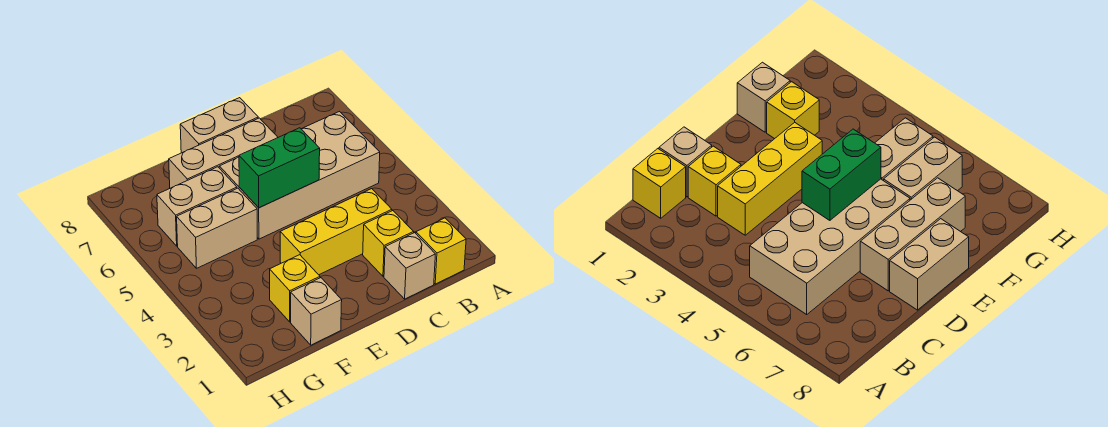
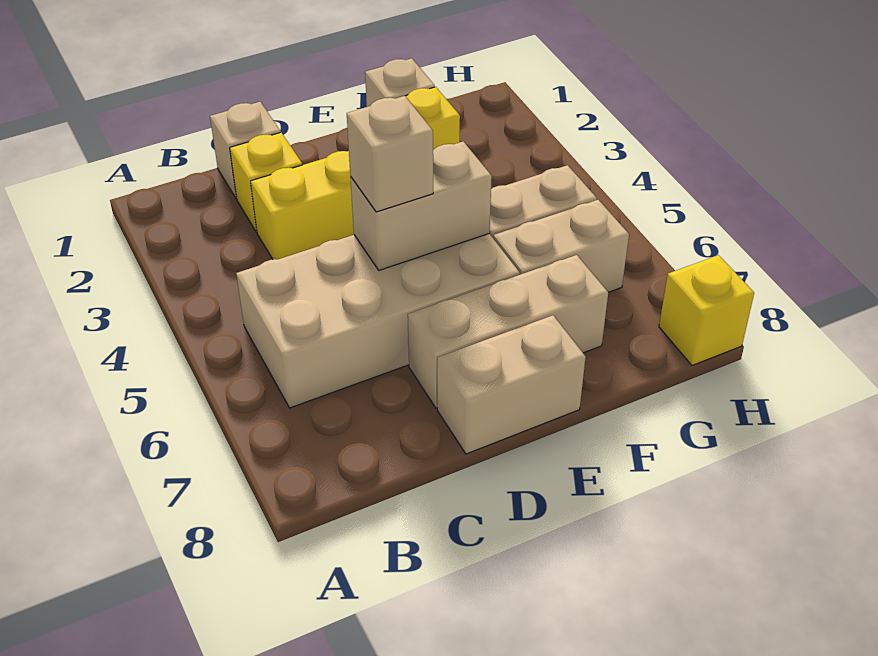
yellow 1x1 brick [416,218,466,284] -> yellow 1x1 brick moved to [659,255,754,365]
green 1x2 brick [239,128,320,208] -> tan 1x2 brick [350,142,492,270]
none -> tan 1x1 brick [347,96,433,212]

